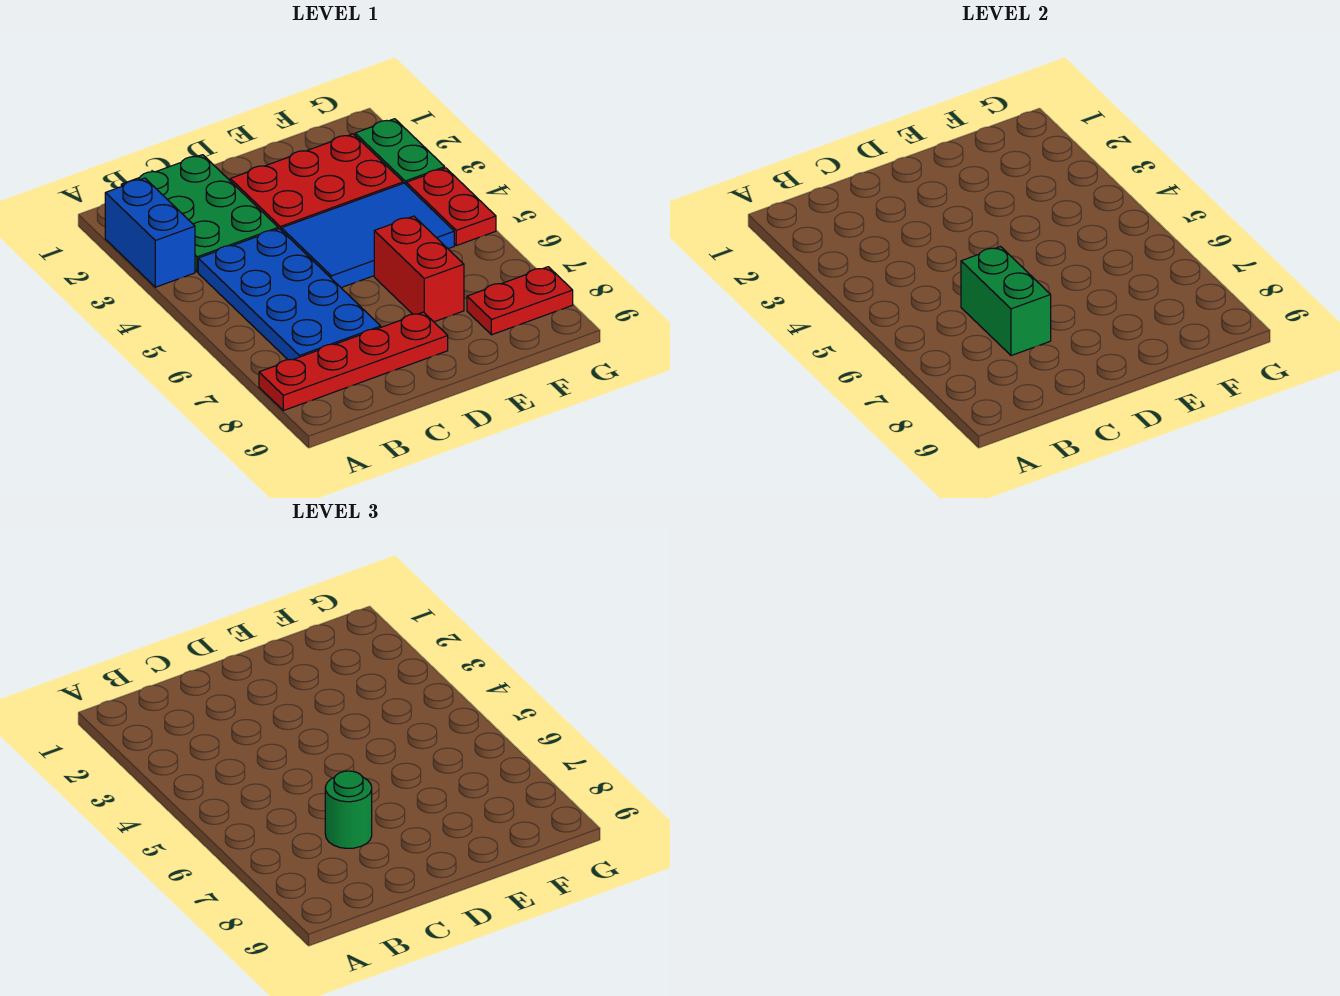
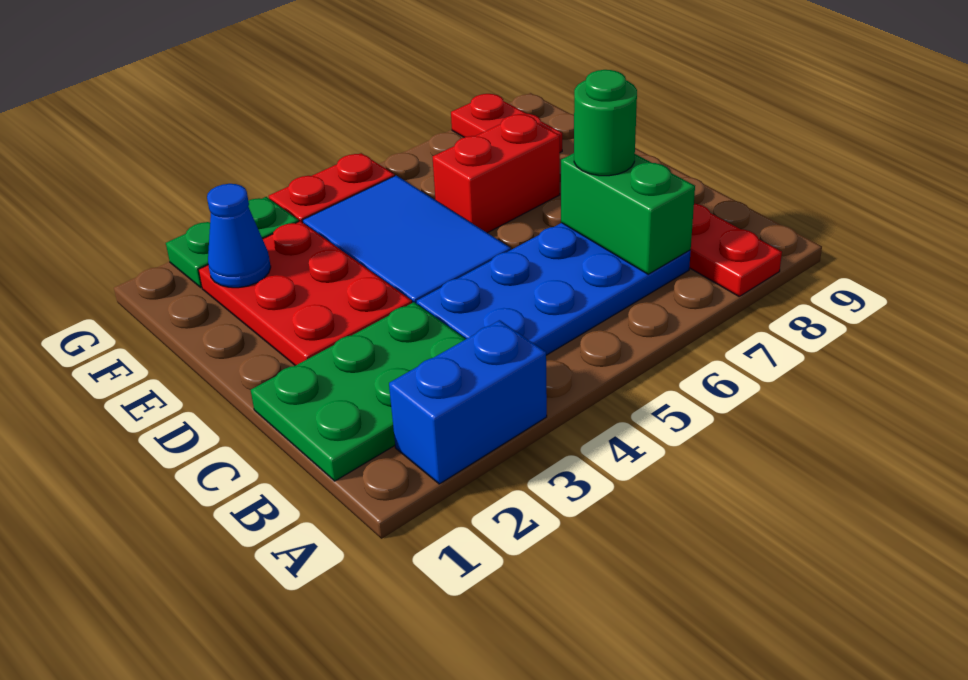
green 1x2 brick [961,247,1051,356] -> green 1x2 brick turned to [561,153,695,274]
none -> blue 1x1 cone [207,184,271,288]

